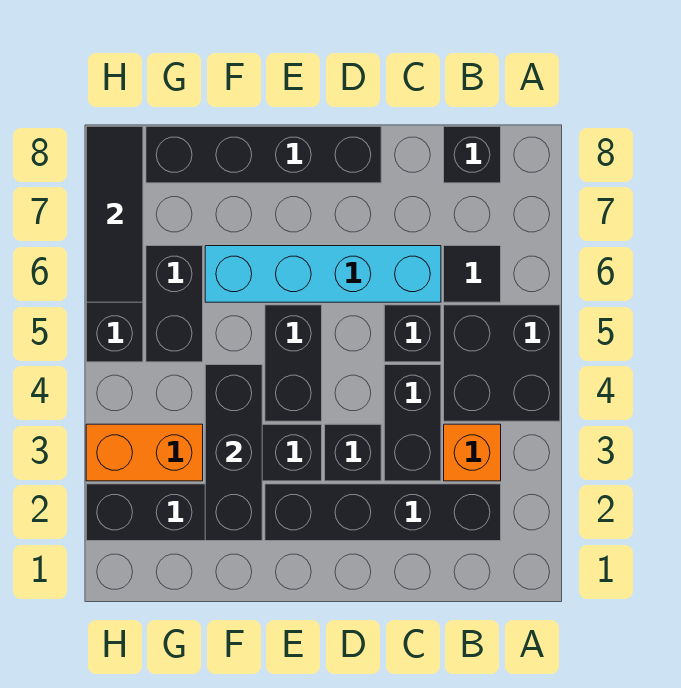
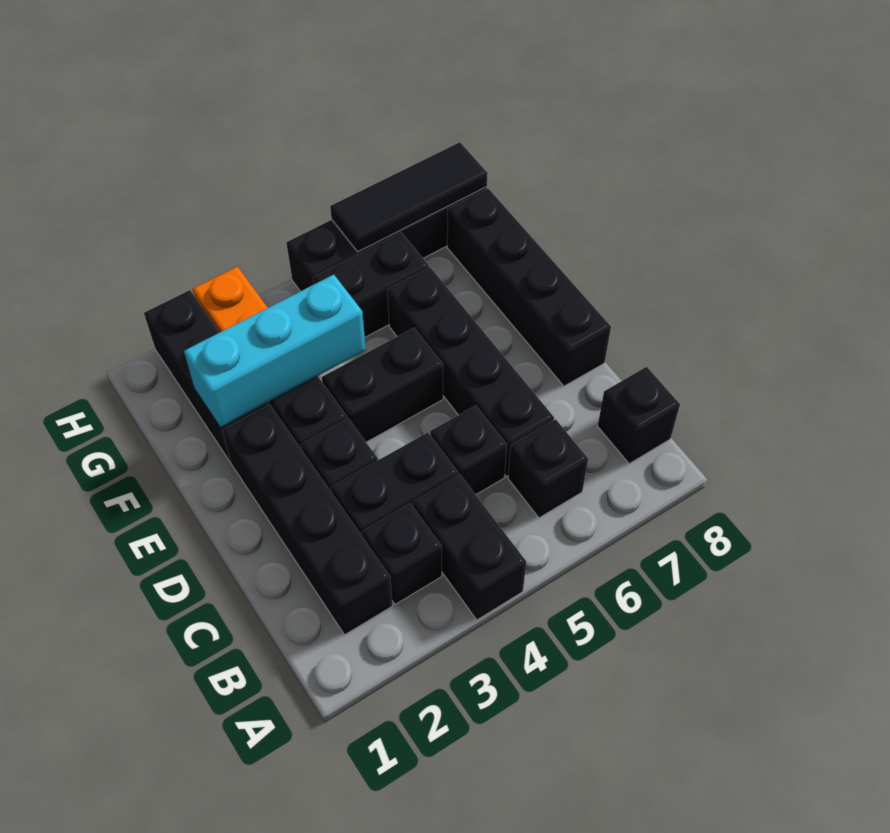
black 2x2 brick [444,305,560,421] -> black 1x2 brick [413,475,526,620]
orange 1x1 brick [444,424,501,481] -> black 1x1 brick [362,503,442,604]
black 1x1 tile [444,246,501,302] -> black 1x1 brick [508,419,588,518]
cyan 1x4 brick [205,246,441,302] -> black 1x4 brick [387,267,554,476]
black 1x3 brick [205,365,262,541] -> cyan 1x3 brick [184,275,366,428]

